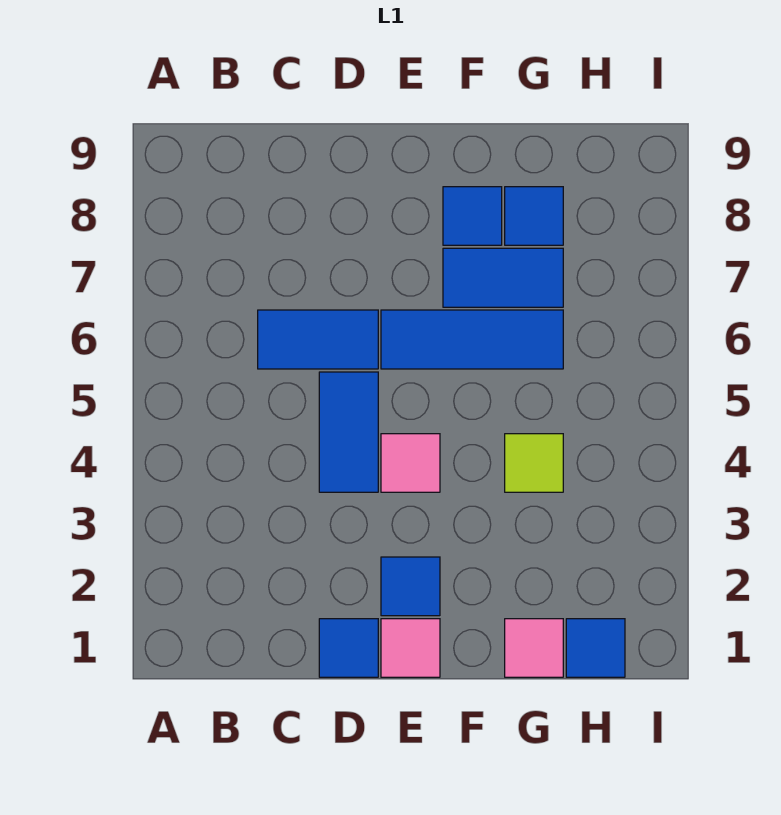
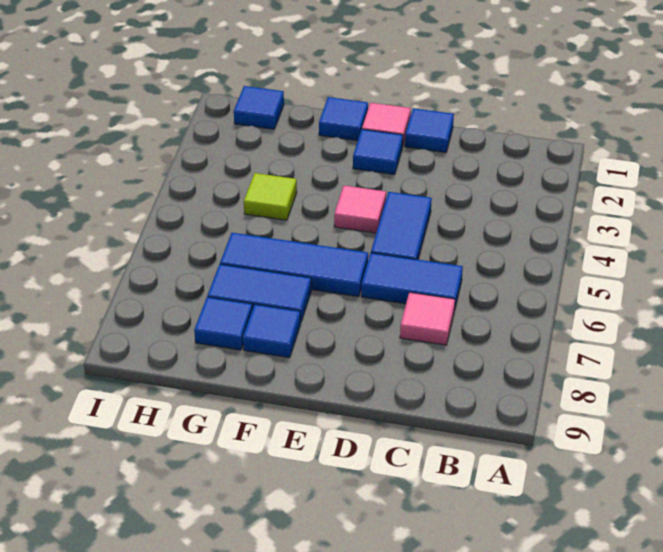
none -> blue 1x1 tile [319,97,368,141]
pink 1x1 tile [505,619,563,677] -> pink 1x1 tile moved to [400,292,455,345]

